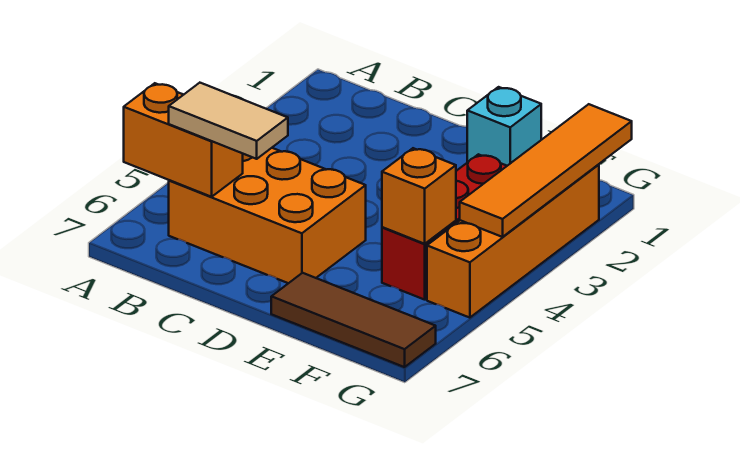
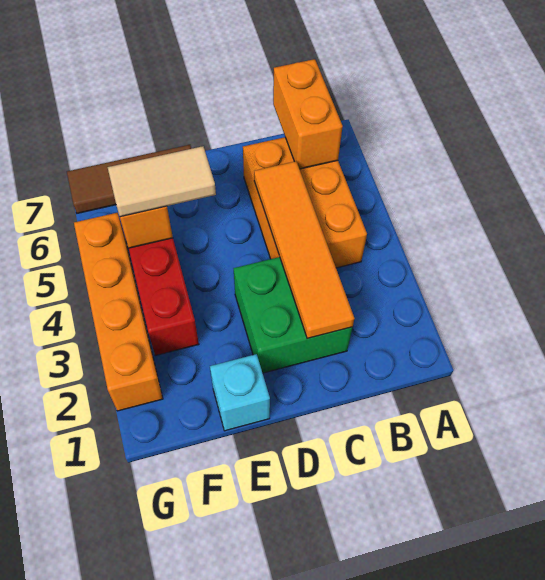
orange 1x2 brick [124,83,243,197] -> orange 1x2 brick turned to [273,59,343,169]
orange 2x3 brick [169,148,366,283] -> orange 2x3 brick turned to [243,137,367,268]
tan 1x2 tile [169,83,288,159] -> tan 1x2 tile moved to [108,146,216,217]
none -> green 2x2 brick [233,257,353,373]
orange 1x4 tile [460,104,632,237] -> orange 1x4 tile moved to [254,161,354,338]

